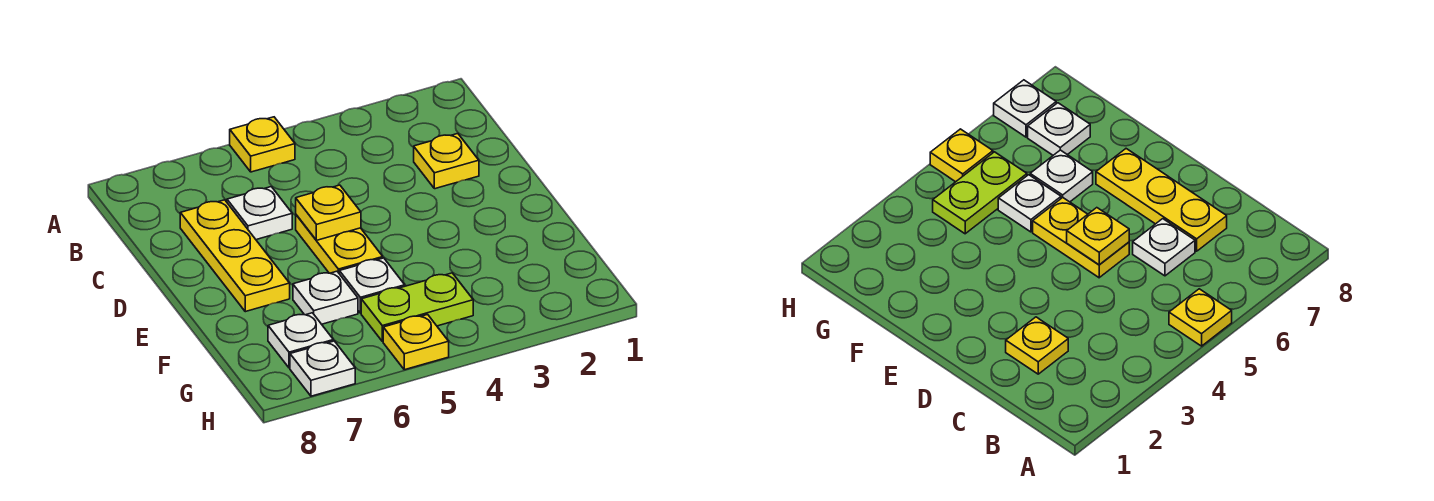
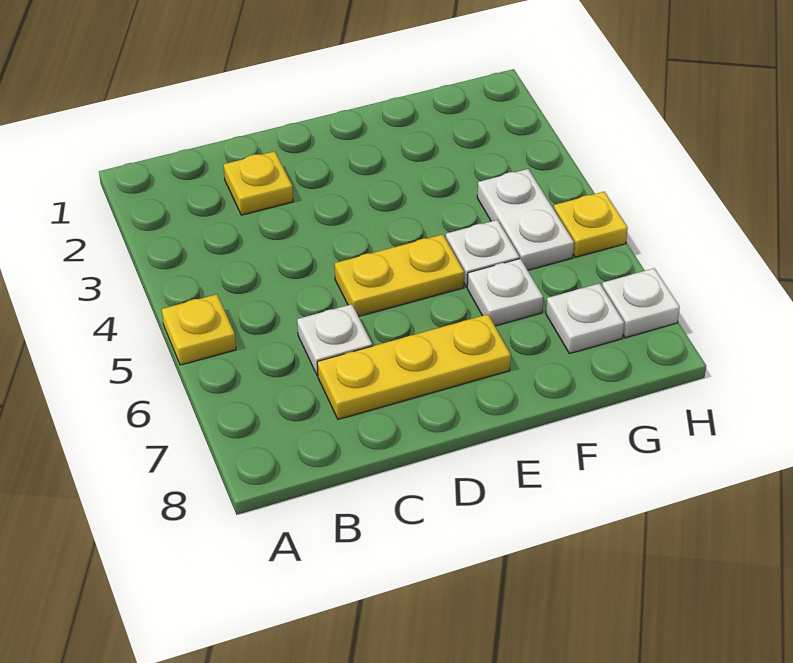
yellow 1x1 plate [296,185,361,240] -> none
lime 1x2 plate [361,273,473,341] -> white 1x2 plate [477,169,574,270]

